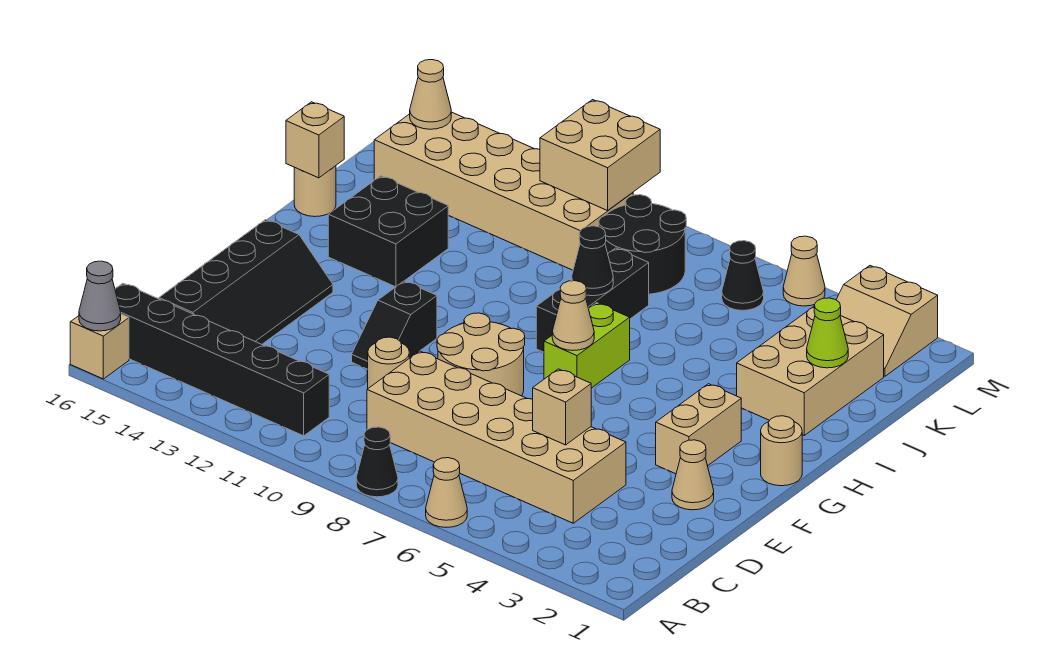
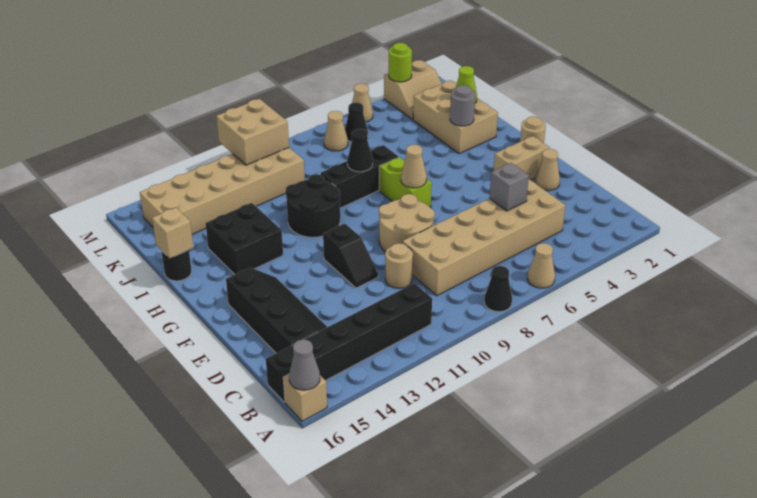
tan 1x1 brick [533,369,591,445] -> grey 1x1 brick [489,163,529,211]
tan 1x2 brick [656,384,741,474] -> tan 1x2 brick turned to [494,136,550,180]
black 1x3 brick [536,248,649,352] -> black 1x3 brick turned to [321,145,399,208]
none -> grey 1x1 round brick [450,85,475,126]
tan 1x1 round brick [294,166,336,217] -> black 1x1 round brick [161,250,192,281]
black 2x2 round brick [599,195,686,294] -> black 2x2 round brick moved to [286,174,340,237]
tan 1x1 cone [410,60,451,129] -> tan 1x1 cone moved to [324,111,348,151]
none -> lime 1x1 round brick [389,43,412,82]

